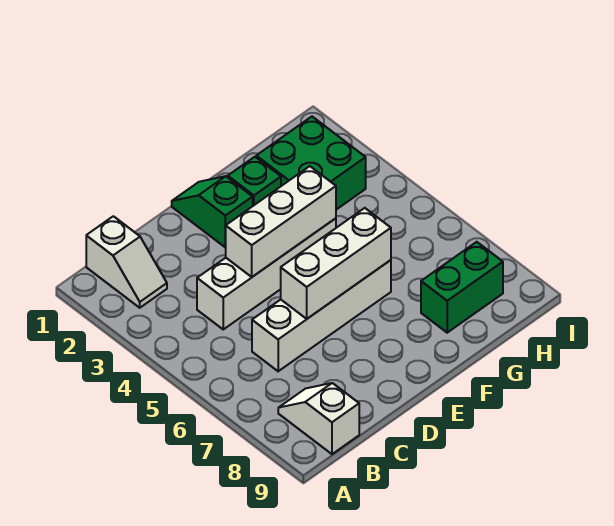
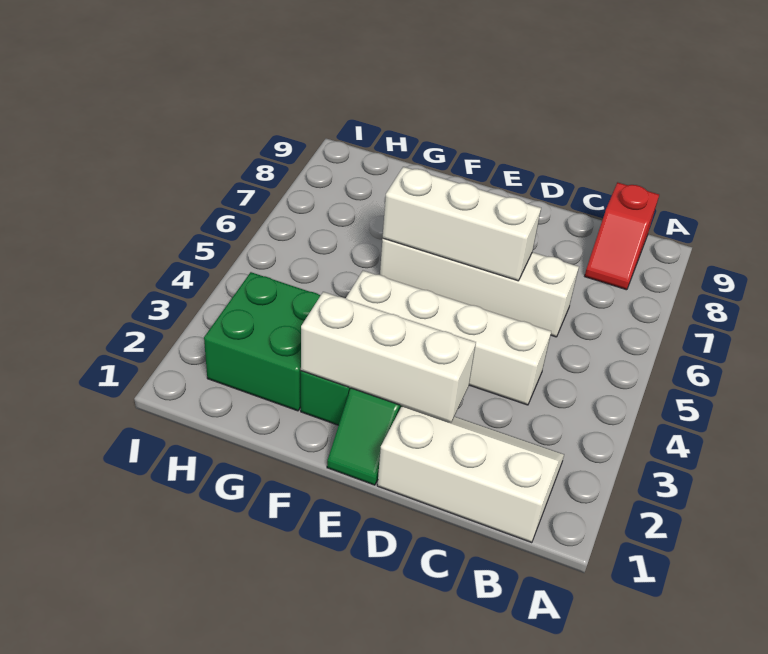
white 1x2 slope [86,216,167,308] -> white 2x3 slope [377,406,564,543]
white 1x2 slope [278,383,359,454] -> red 1x2 slope [585,182,659,290]
white 1x3 brick [225,166,336,277] -> white 1x3 brick moved to [301,292,476,422]
green 1x2 brick [421,242,503,333] -> none

